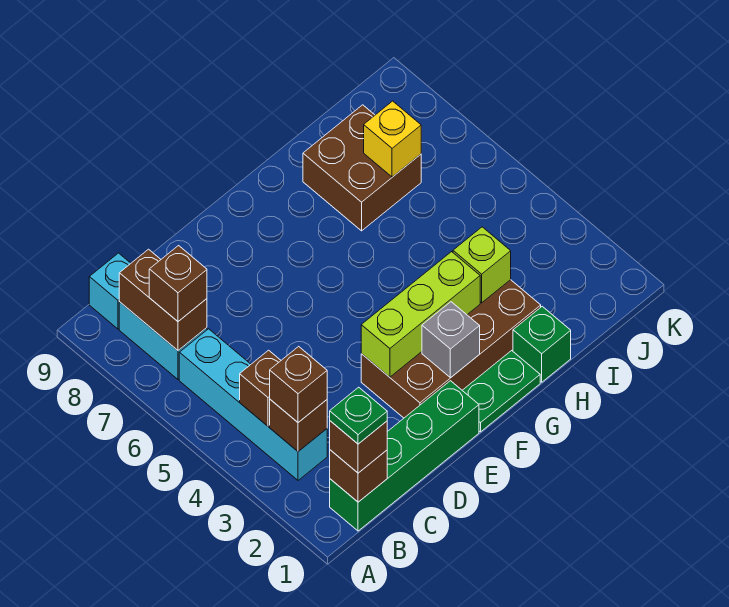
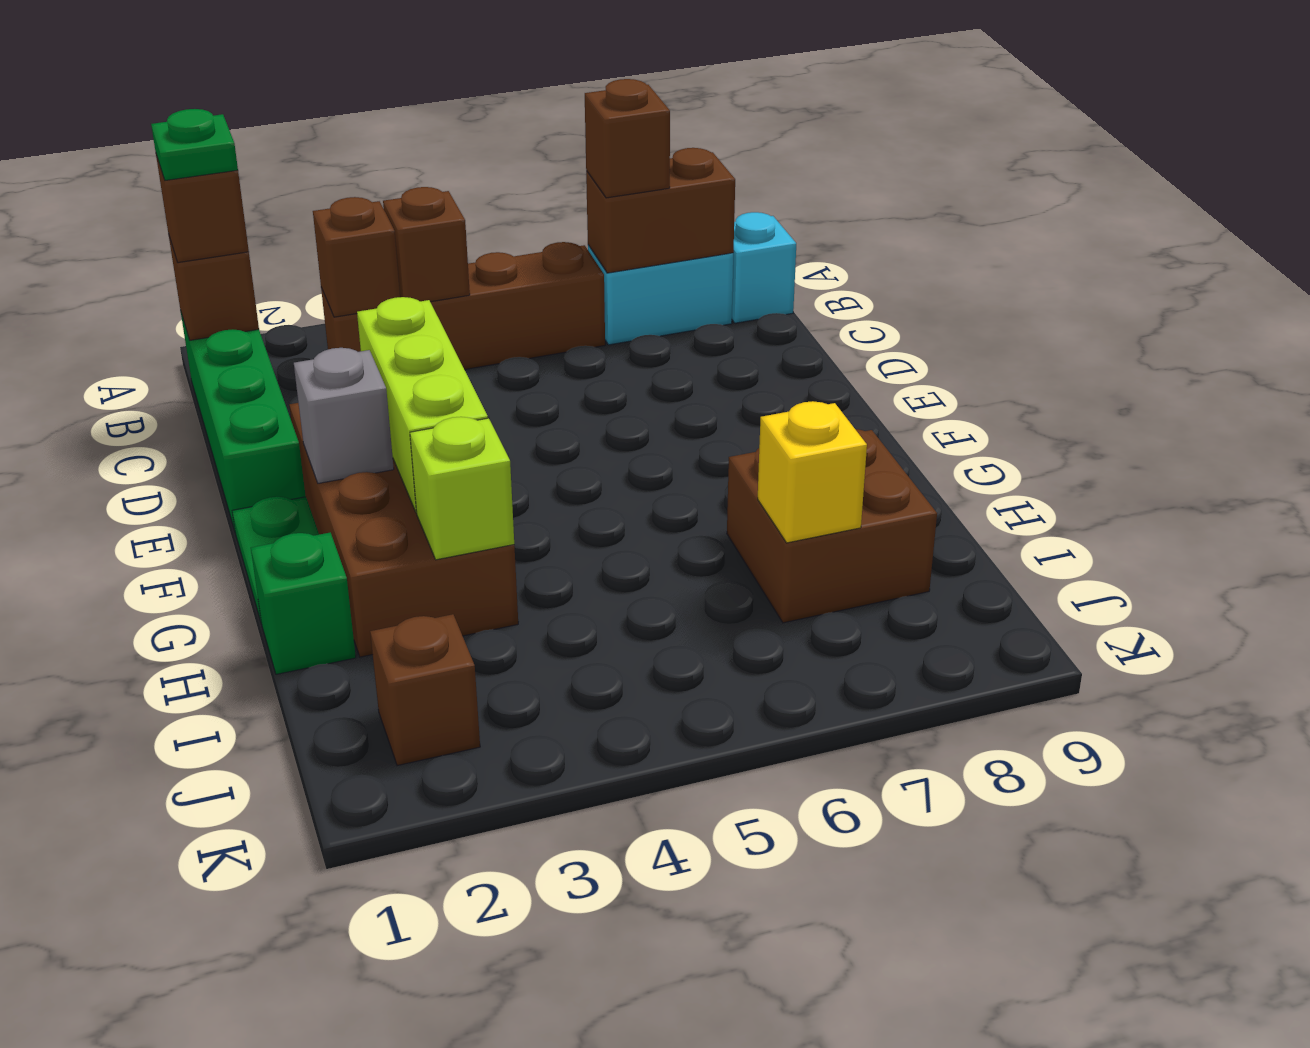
cyan 1x4 brick [179,329,327,480] -> brown 1x4 brick [321,242,605,369]
brown 1x1 brick [270,346,327,422] -> brown 1x1 brick moved to [370,614,480,766]

